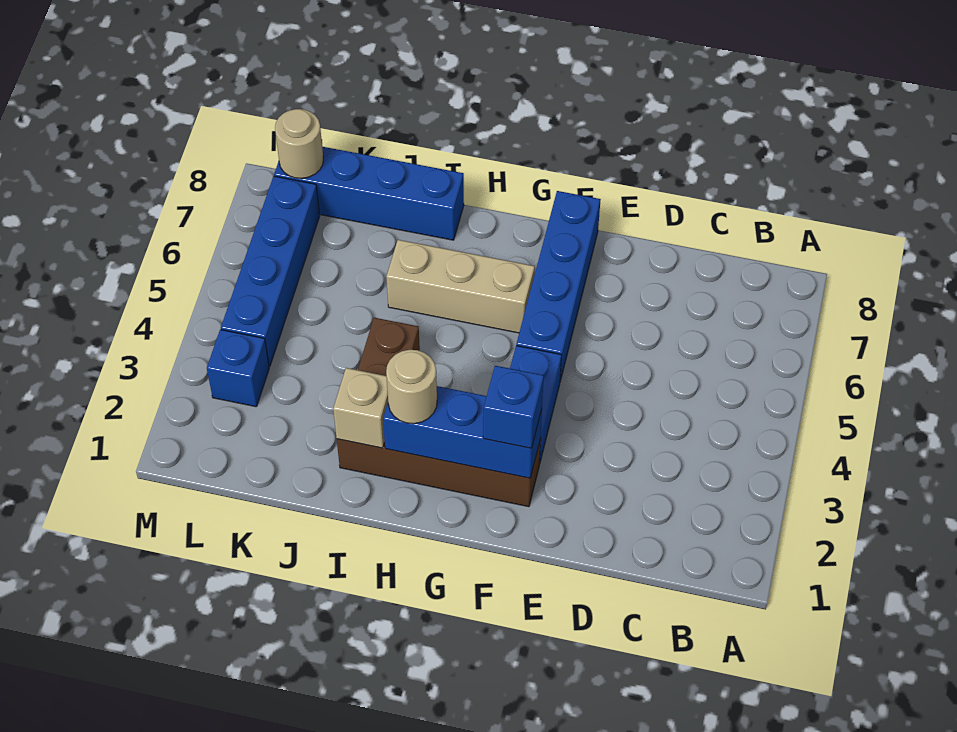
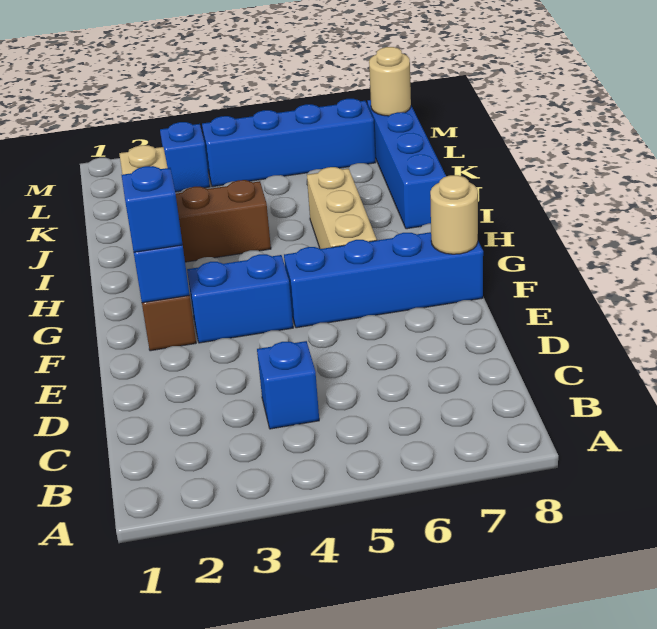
none -> blue 1x1 brick [257,341,319,429]
tan 1x1 round brick [386,350,437,424] -> tan 1x1 round brick moved to [430,175,478,254]

